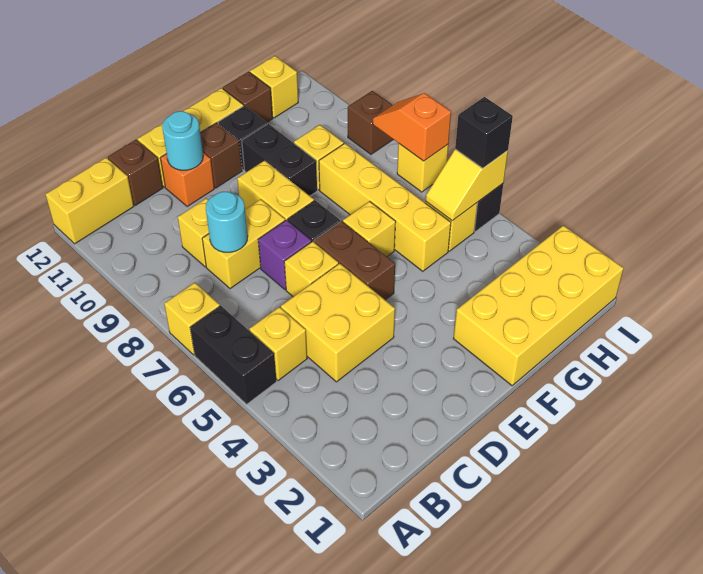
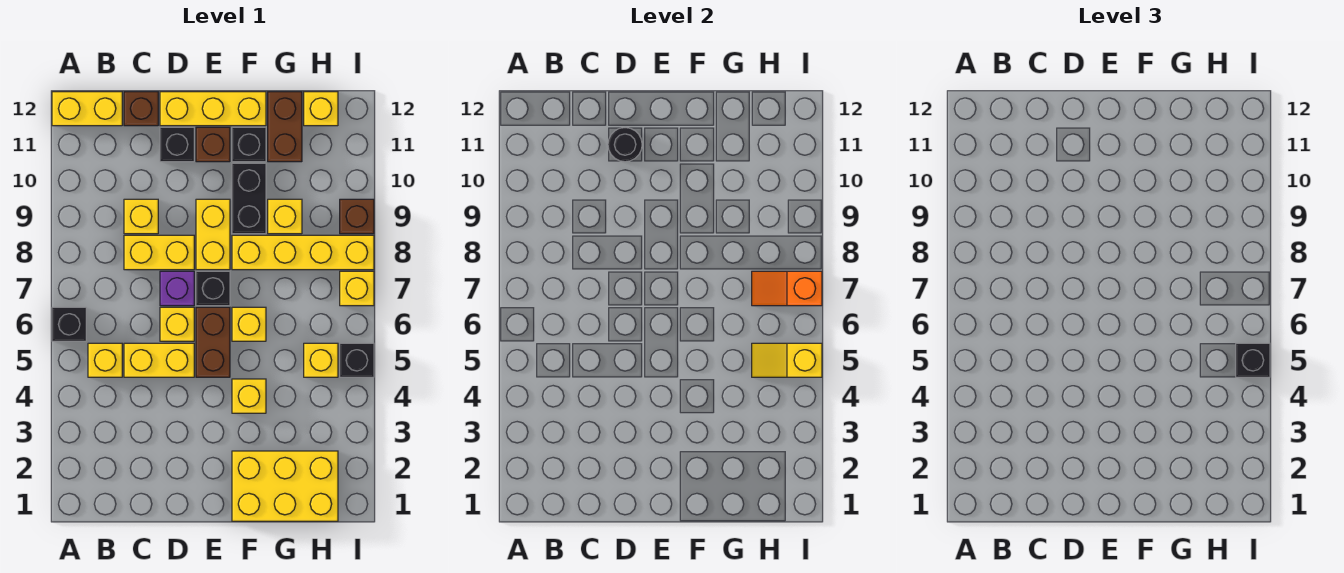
black 1x2 brick [190,306,277,404] -> black 1x1 brick [52,307,86,341]
yellow 1x1 brick [164,283,220,355] -> yellow 1x1 brick moved to [232,379,266,413]
yellow 2x2 brick [281,263,395,382] -> yellow 1x2 brick [124,343,194,377]
cyan 1x1 round brick [206,192,248,252] -> none
orange 1x1 brick [160,153,214,207] -> black 1x1 brick [160,127,194,162]
cyan 1x1 round brick [162,111,203,170] -> black 1x1 round brick [608,128,642,162]
yellow 2x4 brick [453,225,624,386] -> yellow 2x3 brick [232,451,338,521]
yellow 1x4 brick [319,143,451,271] -> yellow 1x4 brick turned to [232,235,374,270]
brown 1x1 brick [223,72,273,122] -> brown 1x2 brick [268,92,302,162]
orange 1x2 slope [373,93,451,161] -> orange 1x2 slope turned to [752,271,822,306]

